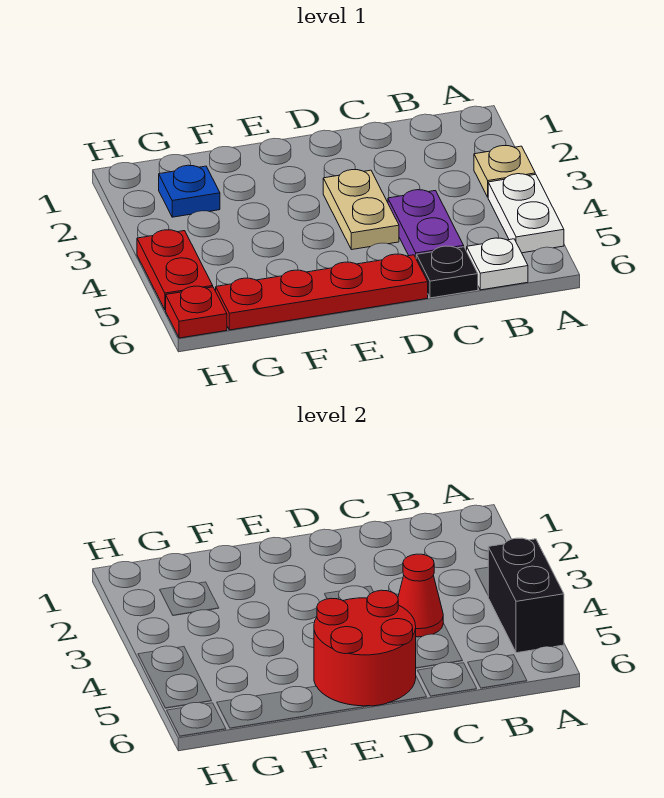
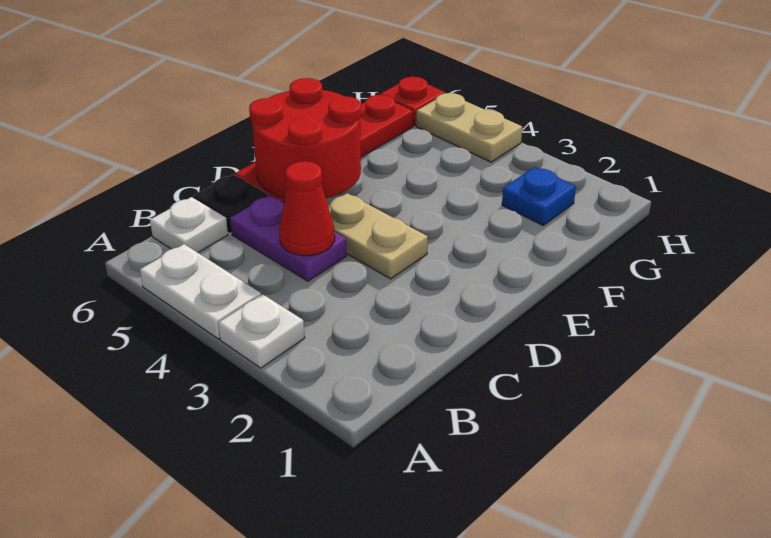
tan 1x1 plate [474,146,535,197] -> white 1x1 plate [218,294,305,368]
black 1x2 brick [488,538,564,653] -> none
red 1x2 plate [137,230,213,310] -> tan 1x2 plate [416,93,522,162]

